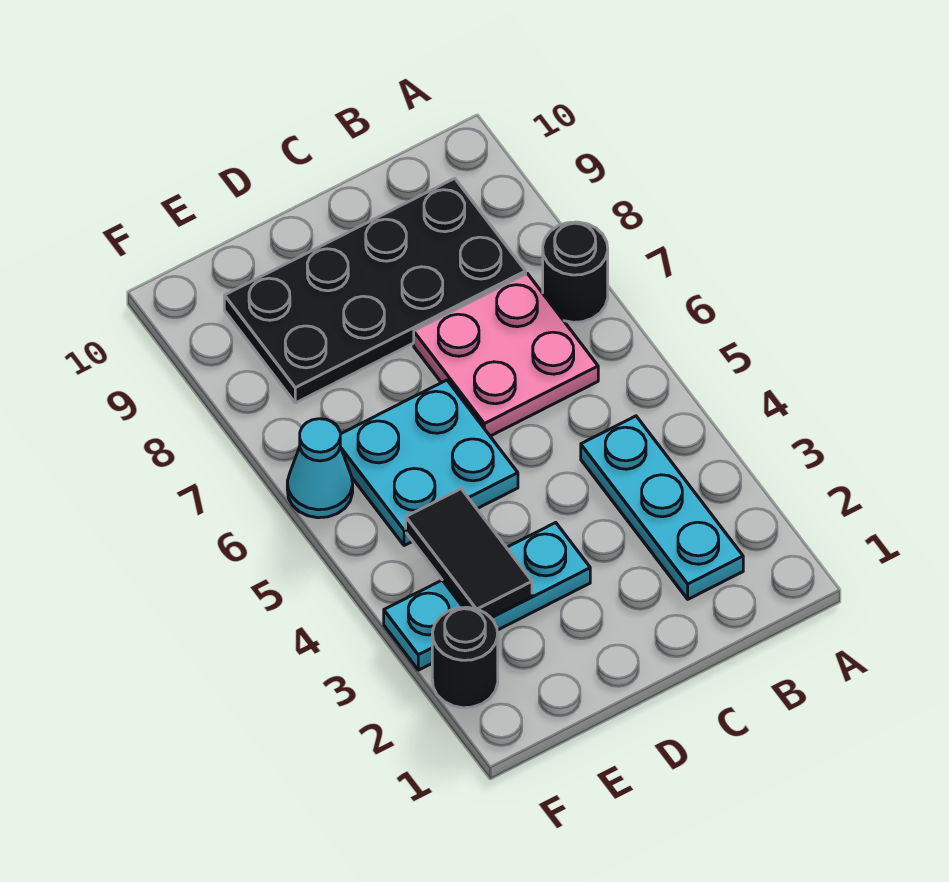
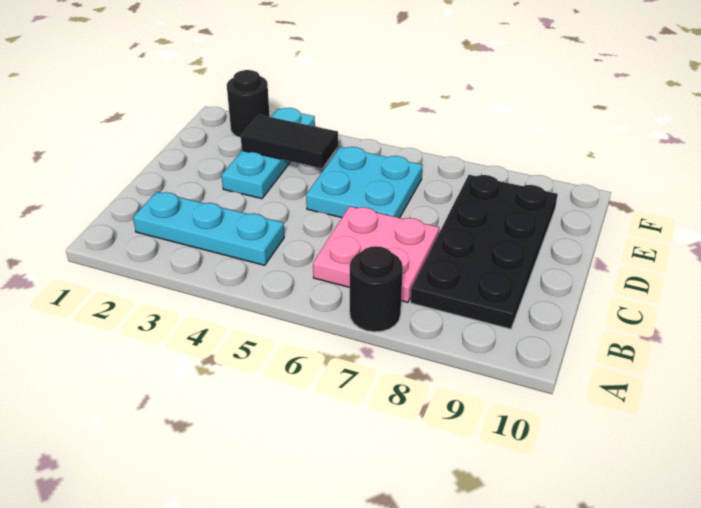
cyan 1x1 cone [287,419,353,518] -> none

